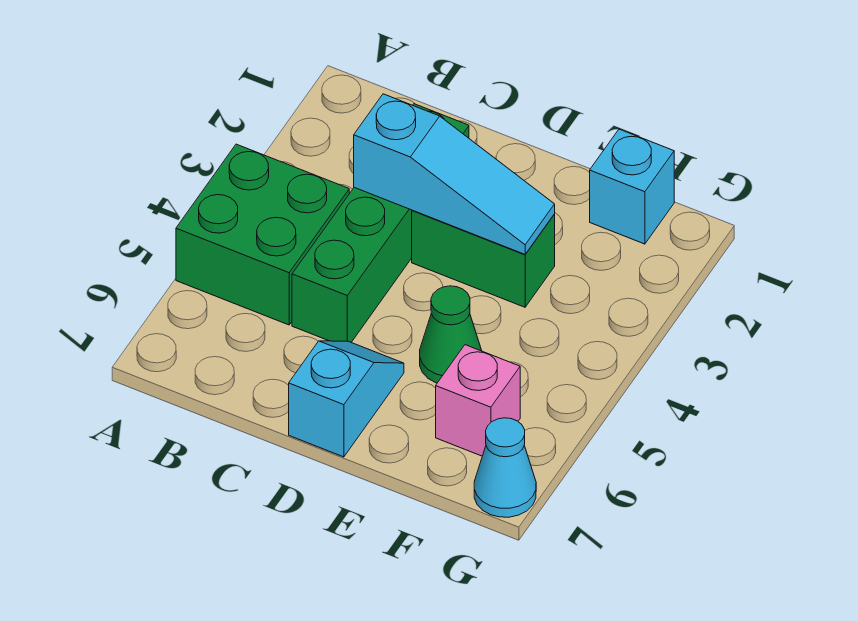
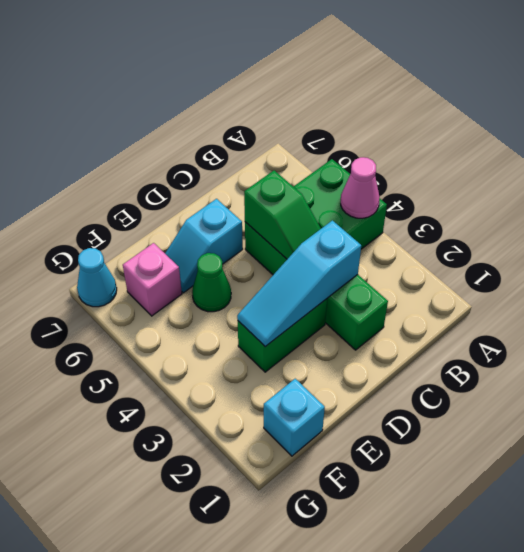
none -> pink 1x1 cone [341,157,379,218]
none -> green 1x2 slope [244,171,321,259]
cyan 1x2 slope [289,341,404,457] -> cyan 1x2 slope turned to [165,199,243,293]

